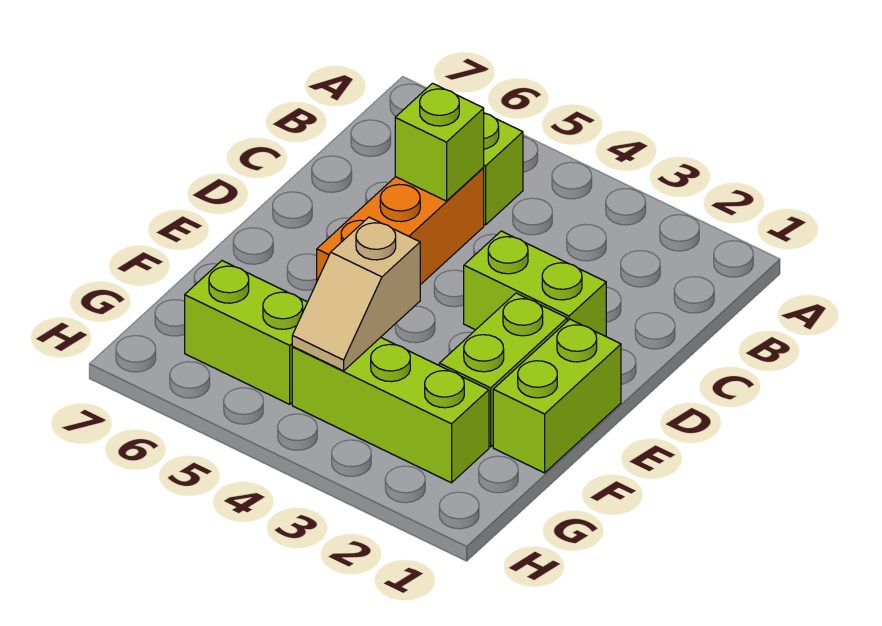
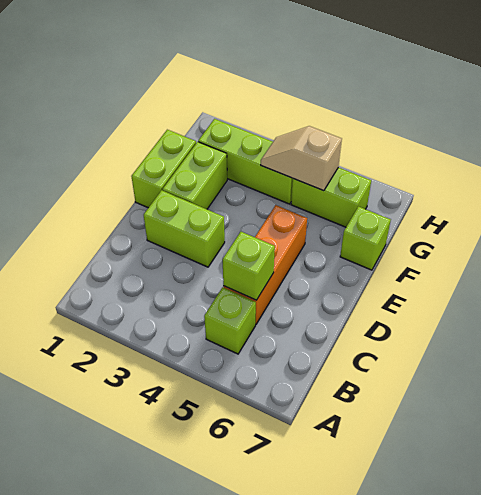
tan 1x2 slope [292,217,420,371] -> tan 1x2 slope turned to [261,126,342,191]
none -> lime 1x1 brick [340,207,391,270]

